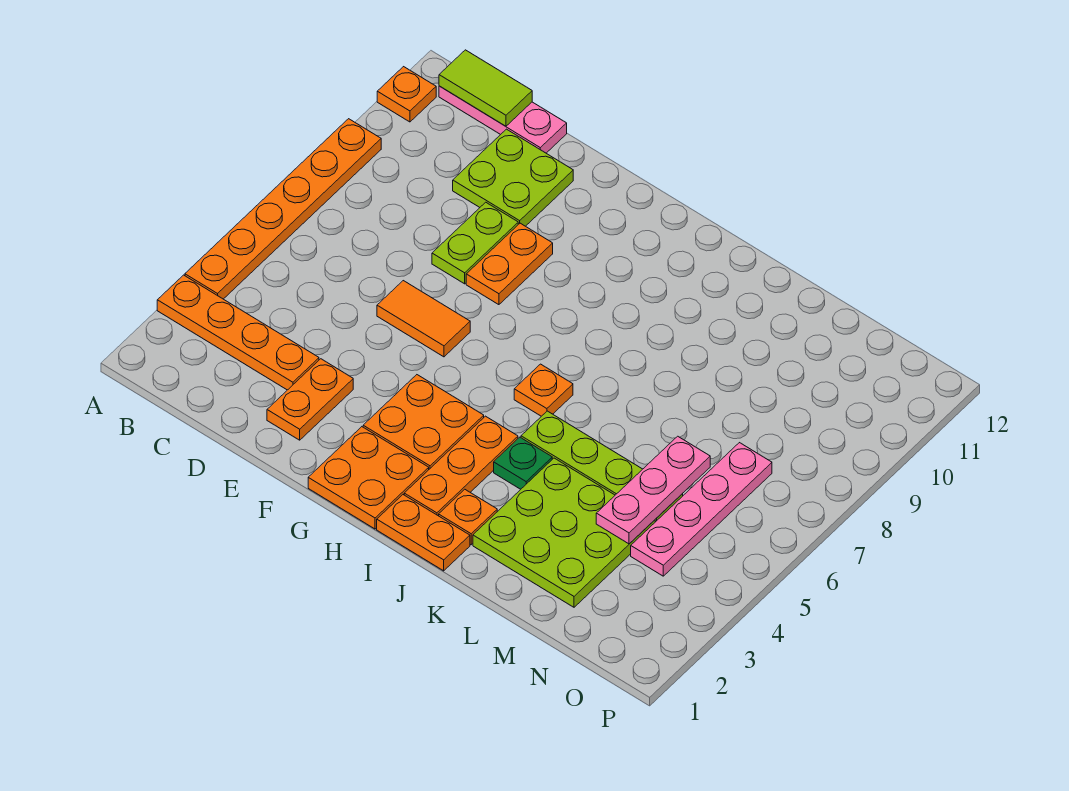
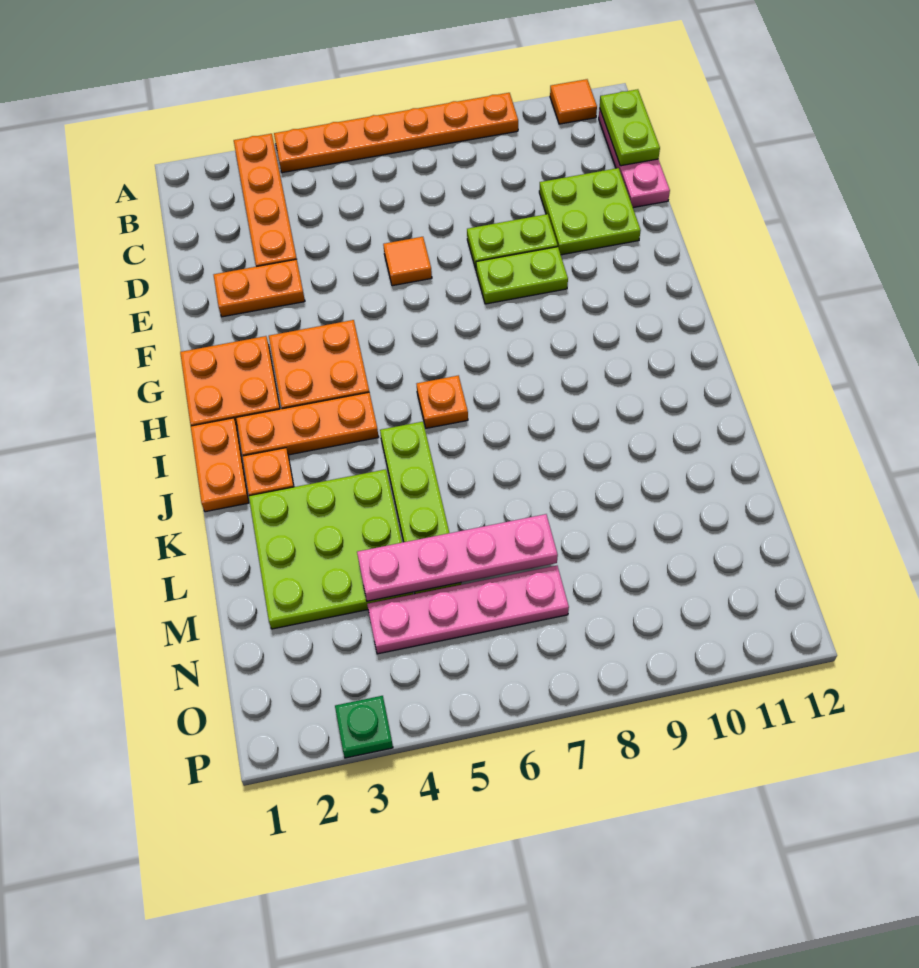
orange 1x1 plate [377,67,436,122] -> orange 1x1 tile [550,79,597,124]
lime 1x2 tile [439,50,532,126] -> lime 1x2 plate [600,89,660,166]
orange 1x2 tile [377,281,470,357] -> orange 1x1 tile [383,237,432,286]
orange 1x2 plate [466,223,553,305] -> lime 1x2 plate [476,247,568,304]
green 1x1 plate [494,437,552,489] -> green 1x1 plate moved to [335,696,393,758]
pink 1x3 plate [596,436,710,544] -> pink 1x4 plate [357,514,558,601]

